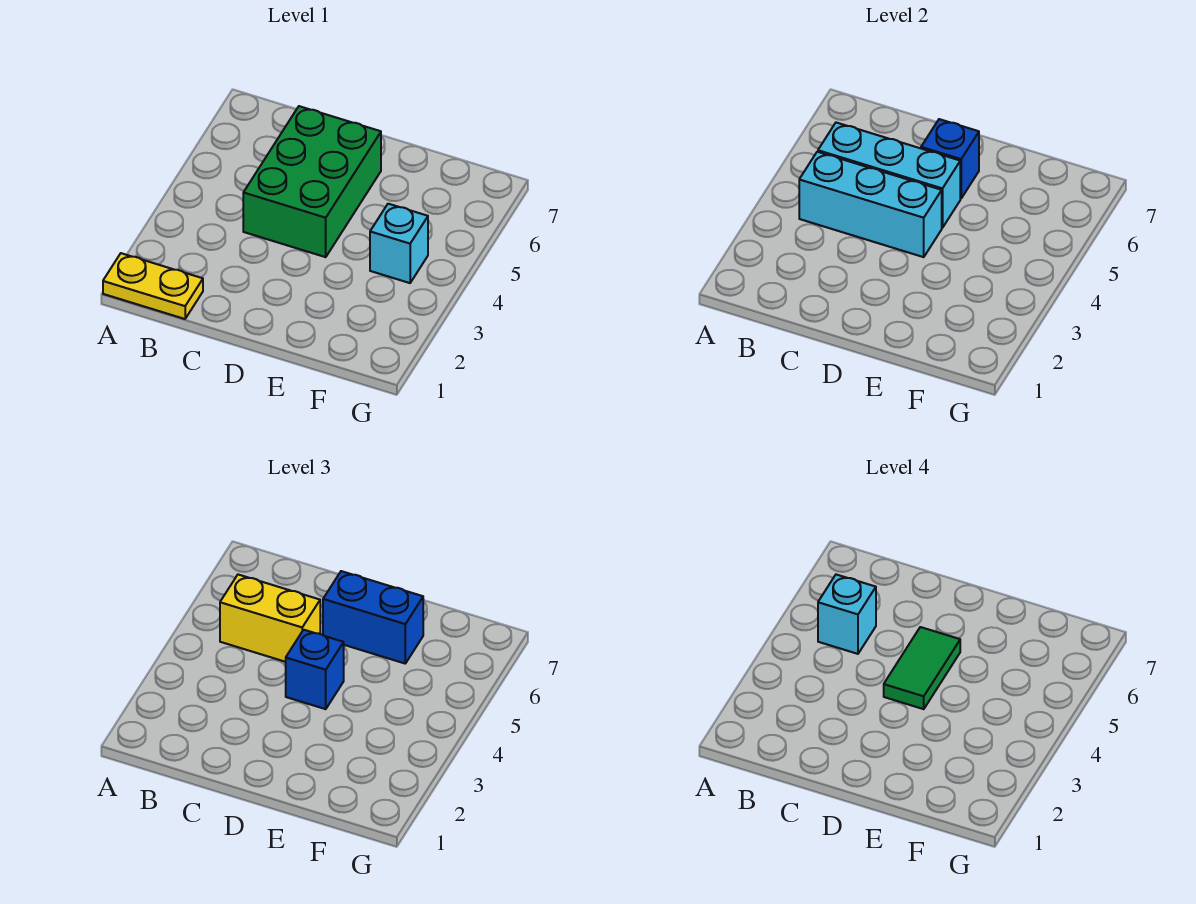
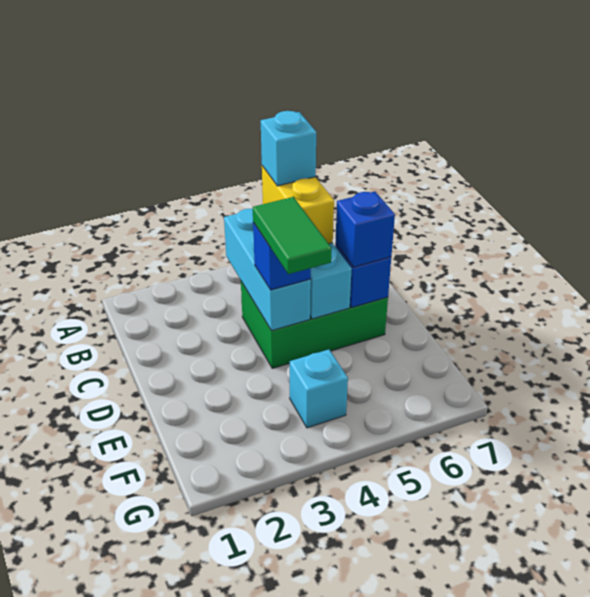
yellow 1x2 plate [103,253,203,319] -> none
green 1x2 tile [884,627,960,709] -> green 1x2 tile turned to [253,197,332,274]
blue 1x2 brick [323,571,423,663] -> blue 1x1 brick [336,192,395,267]

